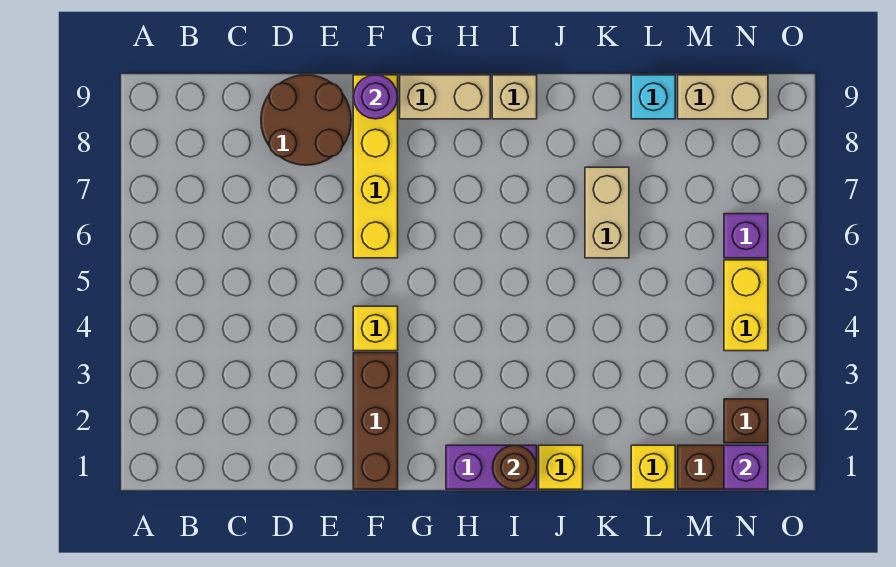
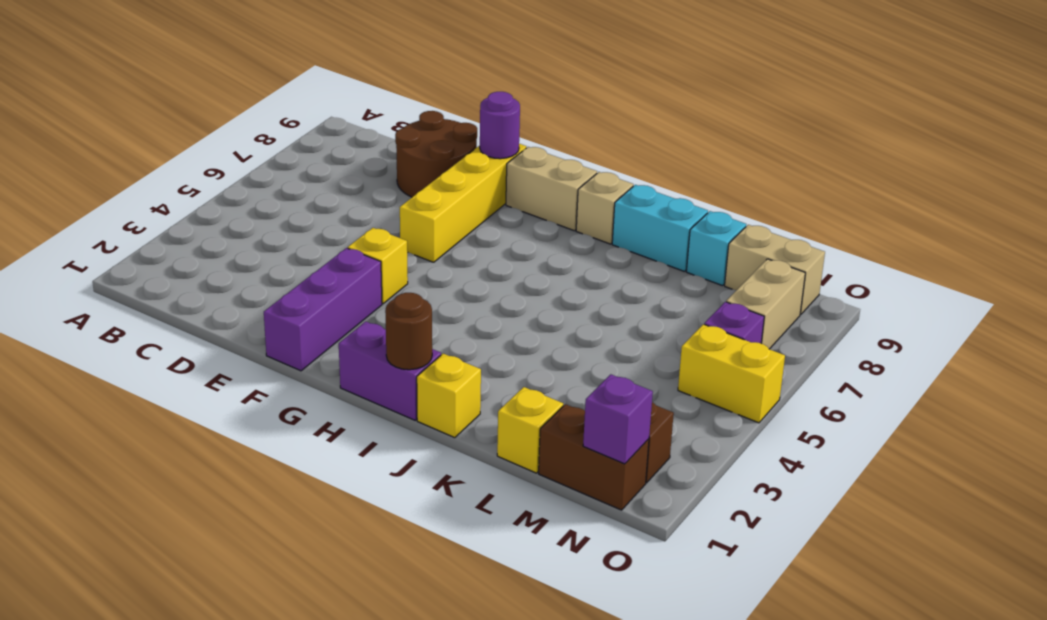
brown 1x3 brick [353,353,398,489] -> purple 1x3 brick [264,248,382,371]
none -> cyan 1x2 brick [612,185,708,272]
tan 1x2 brick [585,167,629,258] -> tan 1x2 brick moved to [726,259,805,349]
yellow 1x2 brick [724,260,768,351] -> yellow 1x2 brick turned to [678,324,785,423]

